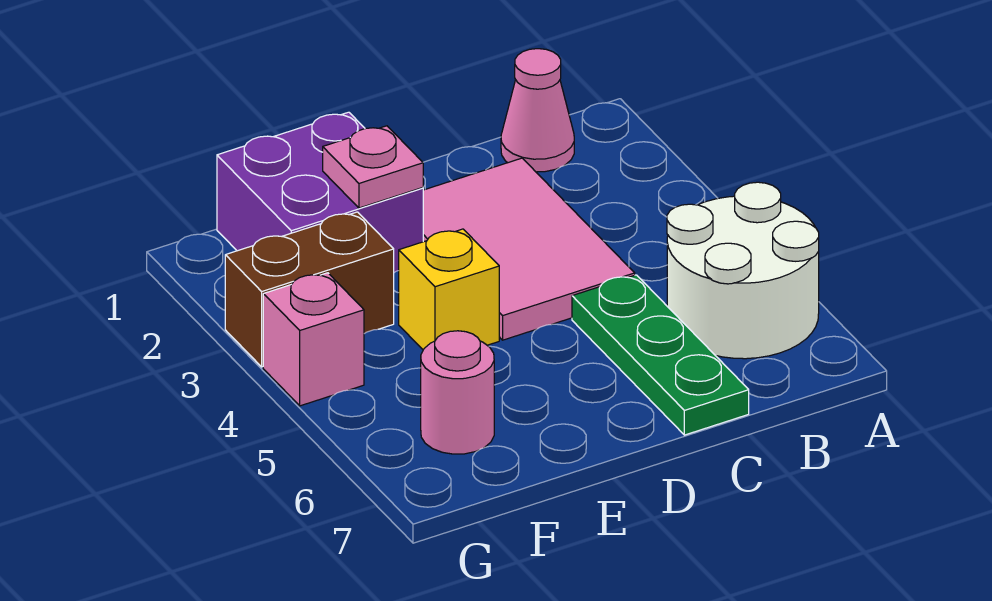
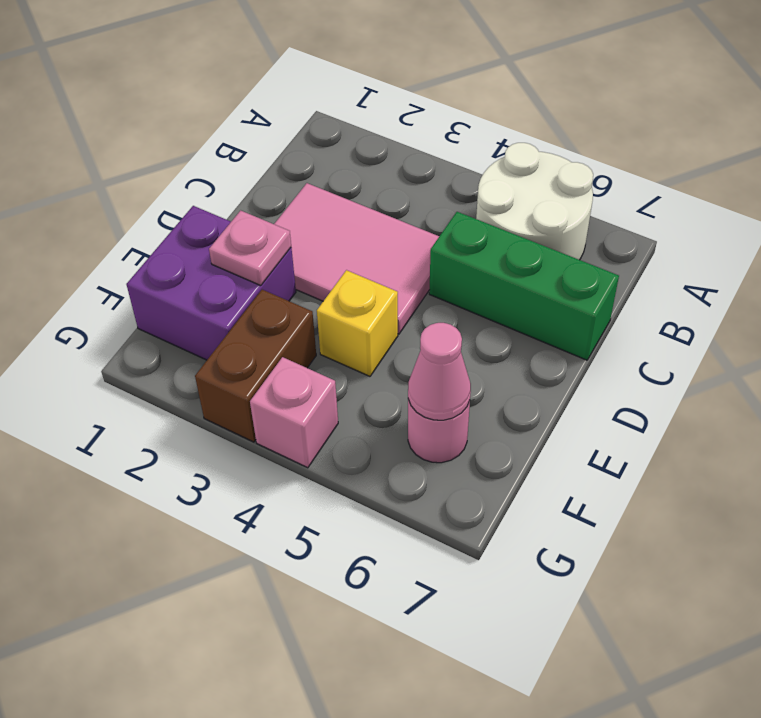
pink 1x1 cone [501,49,574,172] -> pink 1x1 cone moved to [408,323,471,420]
green 1x3 plate [572,275,749,435] -> green 1x3 brick [429,212,619,360]

